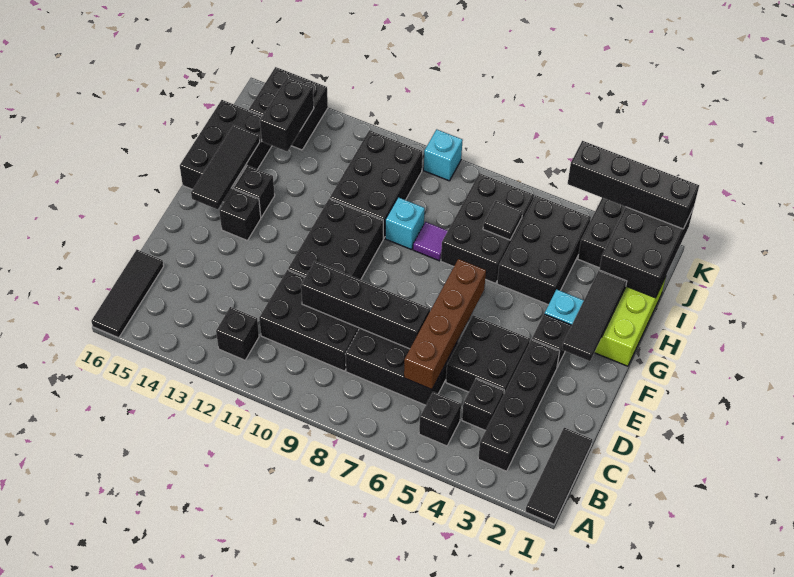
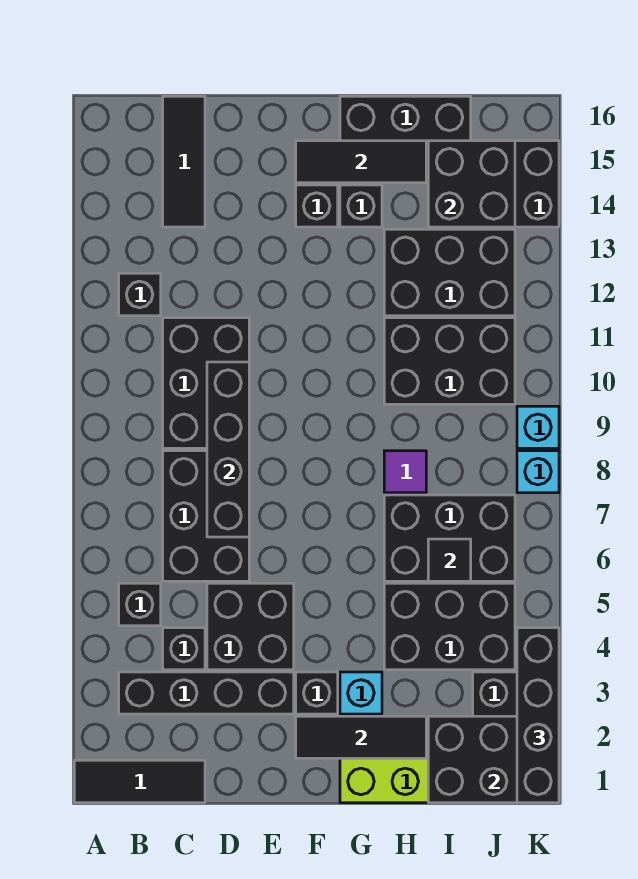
black 1x3 tile [91,250,164,338] -> black 1x3 tile turned to [163,96,205,227]
brown 1x4 brick [404,259,486,390] -> none
black 2x3 brick [288,198,383,280] -> black 2x3 brick moved to [384,229,515,316]
cyan 1x1 brick [385,197,425,250] -> cyan 1x1 brick moved to [517,451,559,493]
black 1x2 brick [260,77,314,151] -> black 2x2 brick [428,141,515,227]

